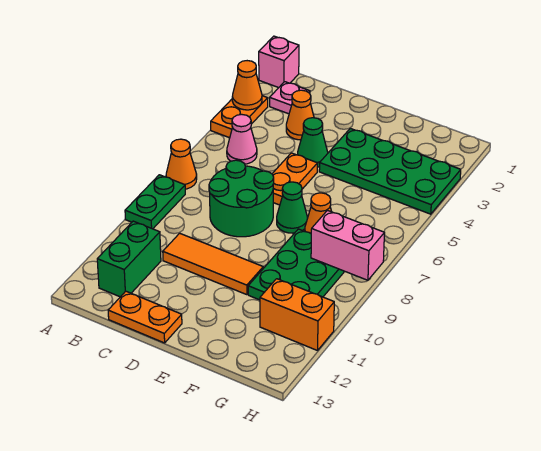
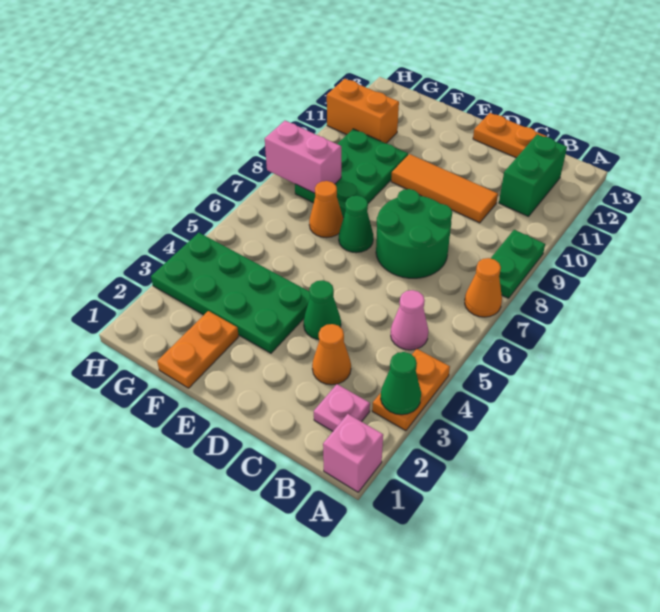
orange 1x1 cone [232,61,262,110] -> green 1x1 cone [381,352,421,415]
orange 1x2 plate [272,153,318,205] -> orange 1x2 plate moved to [157,311,239,388]

